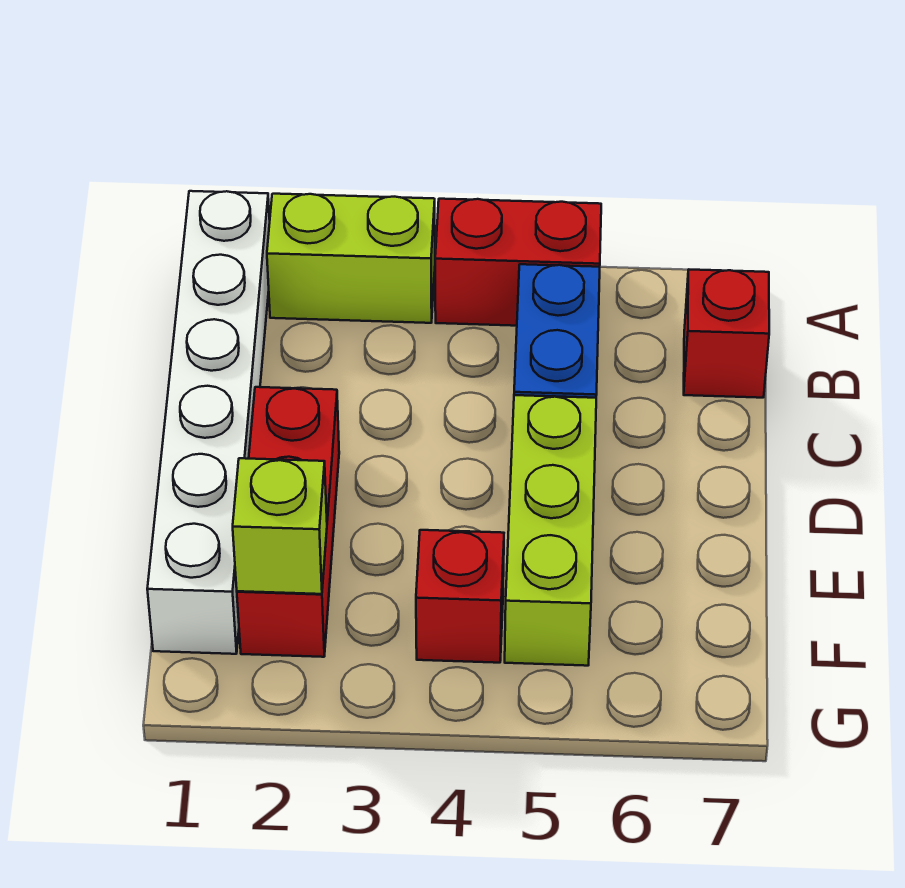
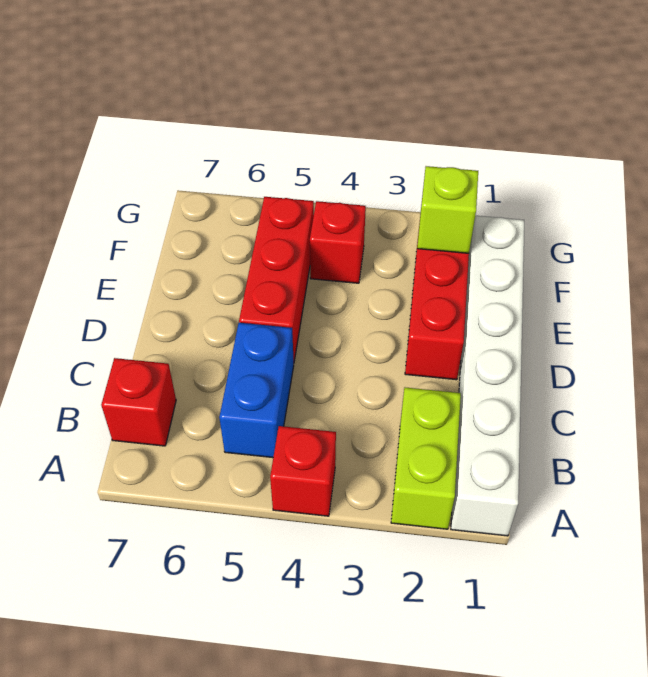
lime 1x2 brick [267,194,435,323] -> lime 1x2 brick turned to [391,387,461,529]
red 1x2 brick [435,199,601,326] -> red 1x1 brick [270,426,336,516]
lime 1x3 brick [505,395,596,666] -> red 1x3 brick [239,197,314,361]

